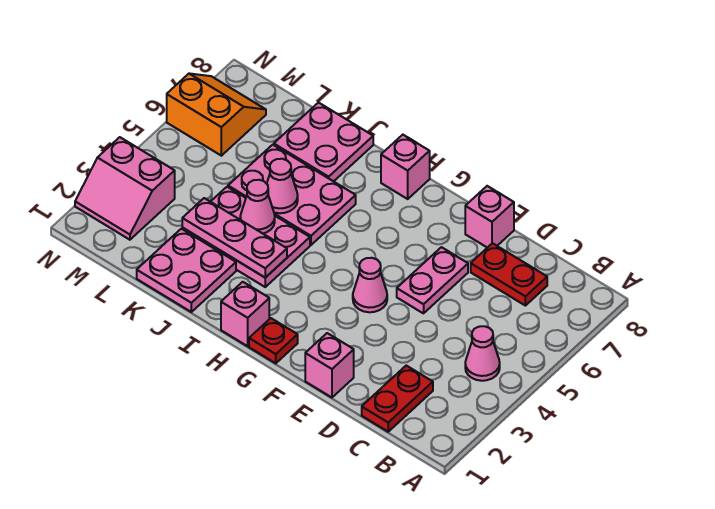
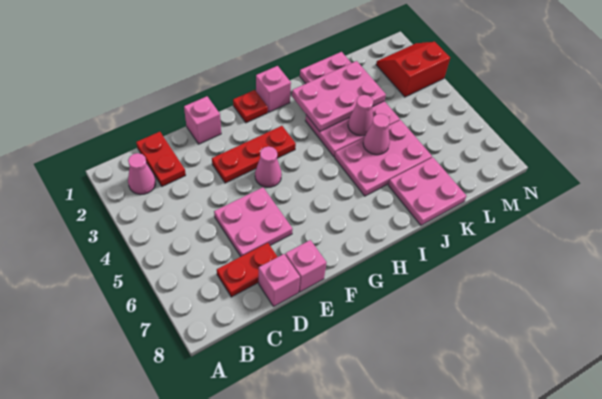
pink 1x1 cone [465,326,500,381] -> pink 1x1 cone moved to [128,153,156,195]
none -> red 1x3 plate [212,126,296,183]
pink 1x2 plate [397,247,468,313] -> pink 2x2 plate [214,187,292,256]
pink 1x1 brick [381,135,430,199] -> pink 1x1 brick moved to [259,254,300,306]
pink 1x3 plate [182,198,287,278] -> pink 2x3 plate [292,61,386,131]
pink 2x2 slope [75,137,175,240] -> red 2x2 slope [376,42,450,97]
orange 2x2 slope [167,74,266,156] -> none

